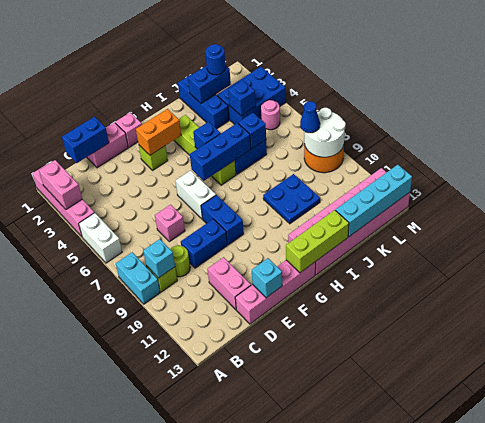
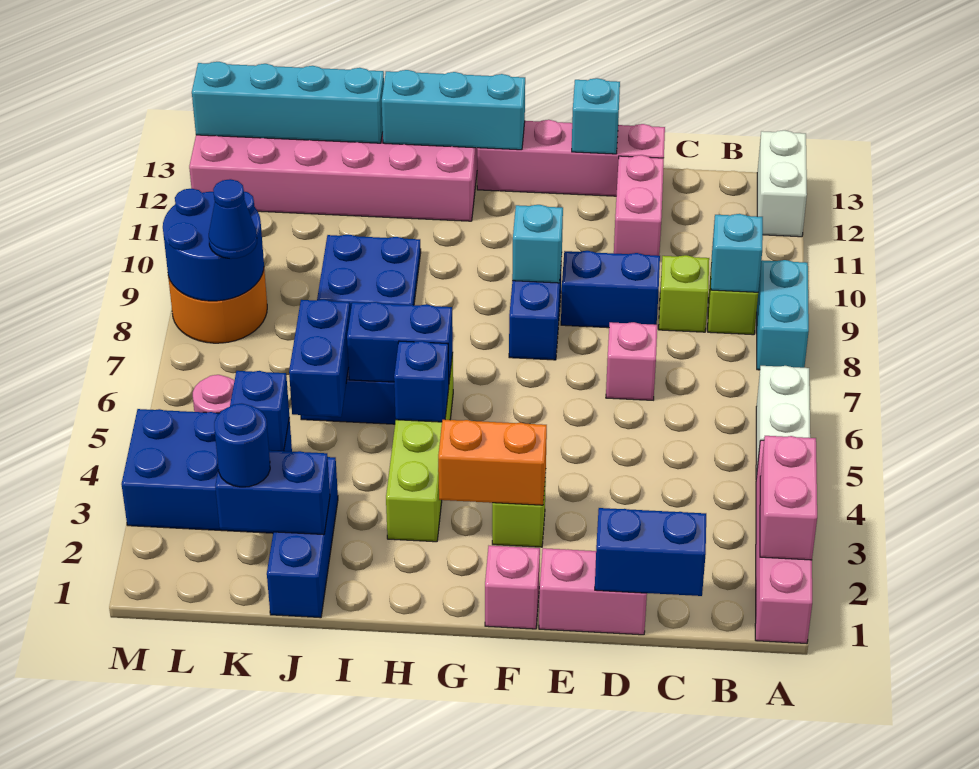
lime 1x1 round brick [170,245,190,277] -> lime 1x1 brick [659,255,709,332]
white 1x2 brick [175,170,216,219] -> white 1x2 brick moved to [757,130,807,237]
none -> cyan 1x1 brick [512,205,563,283]
blue 1x3 brick [190,123,251,181] -> blue 1x2 brick [347,302,453,382]
lime 1x3 brick [286,210,349,273] -> cyan 1x3 brick [382,70,525,150]
blue 1x1 brick [238,113,266,149] -> blue 1x2 brick [289,299,350,417]
white 2x2 round brick [304,108,346,157] -> blue 2x2 round brick [163,188,264,301]

